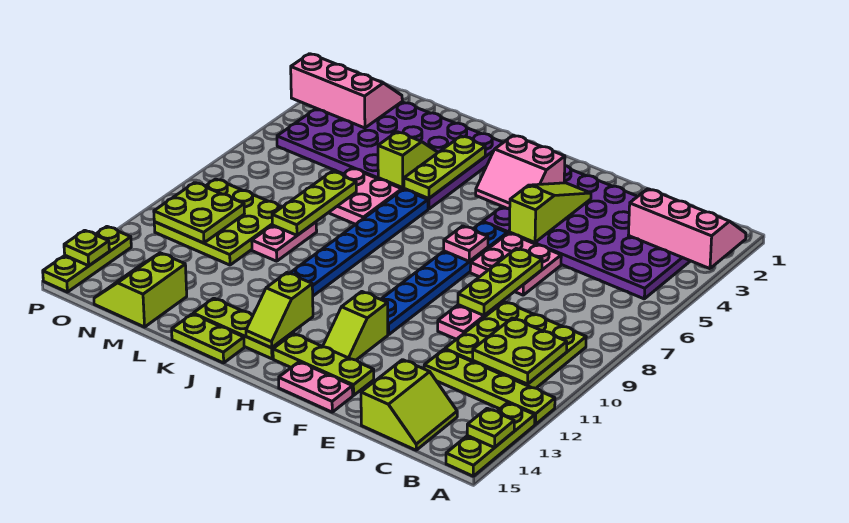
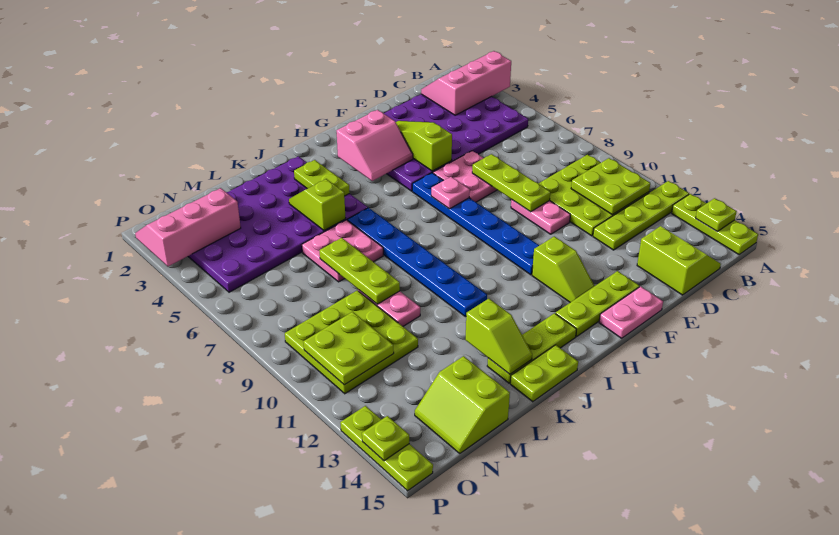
lime 1x2 slope [246,273,313,348] -> lime 1x2 slope moved to [466,299,532,374]
lime 1x3 plate [404,136,485,199] -> lime 1x2 plate [294,160,350,196]

